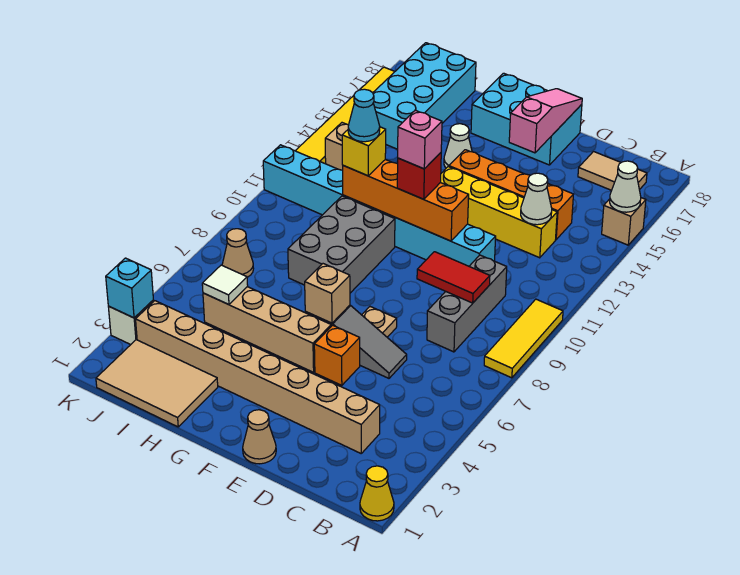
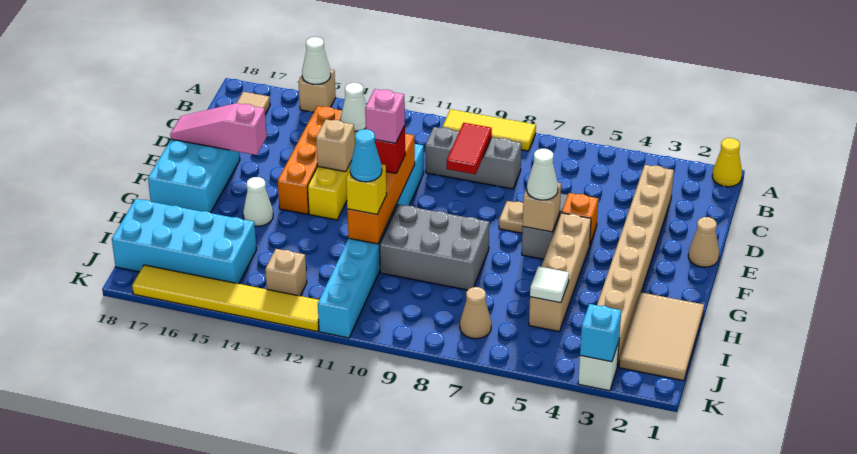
none -> tan 1x1 brick [316,119,355,172]
none -> white 1x1 cone [527,149,558,200]

